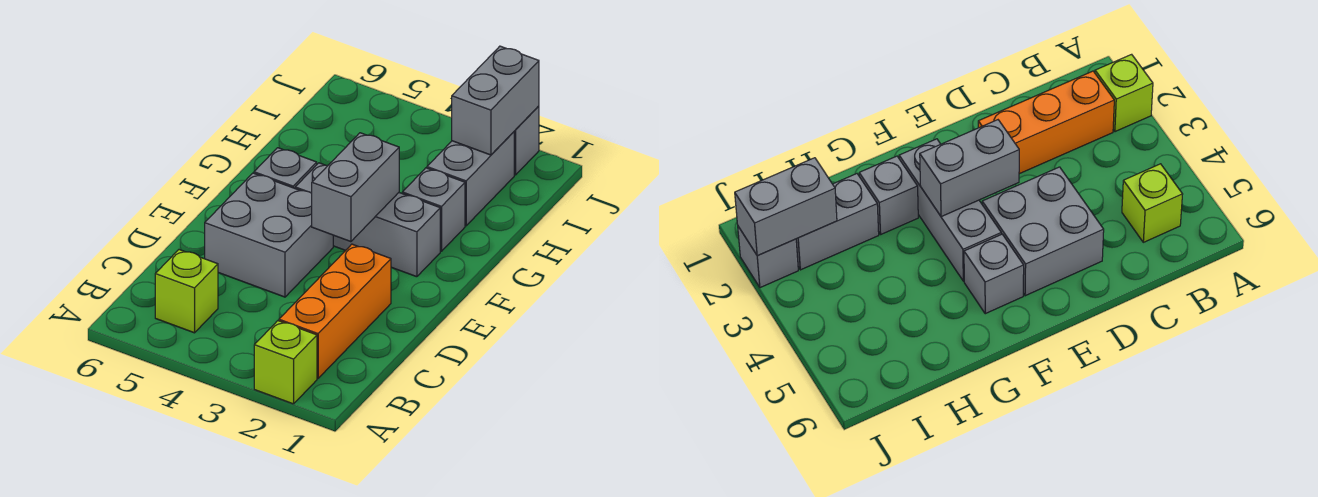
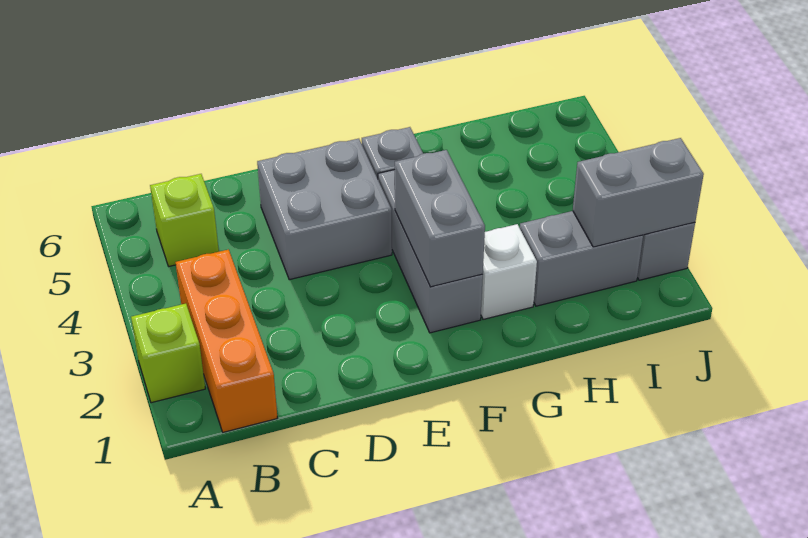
orange 1x3 brick [279,244,391,378] -> orange 1x3 brick turned to [175,250,277,432]
grey 1x2 brick [312,133,399,242] -> grey 1x2 brick turned to [395,150,485,287]
grey 1x1 brick [402,168,465,251] -> white 1x1 brick [481,224,537,319]

